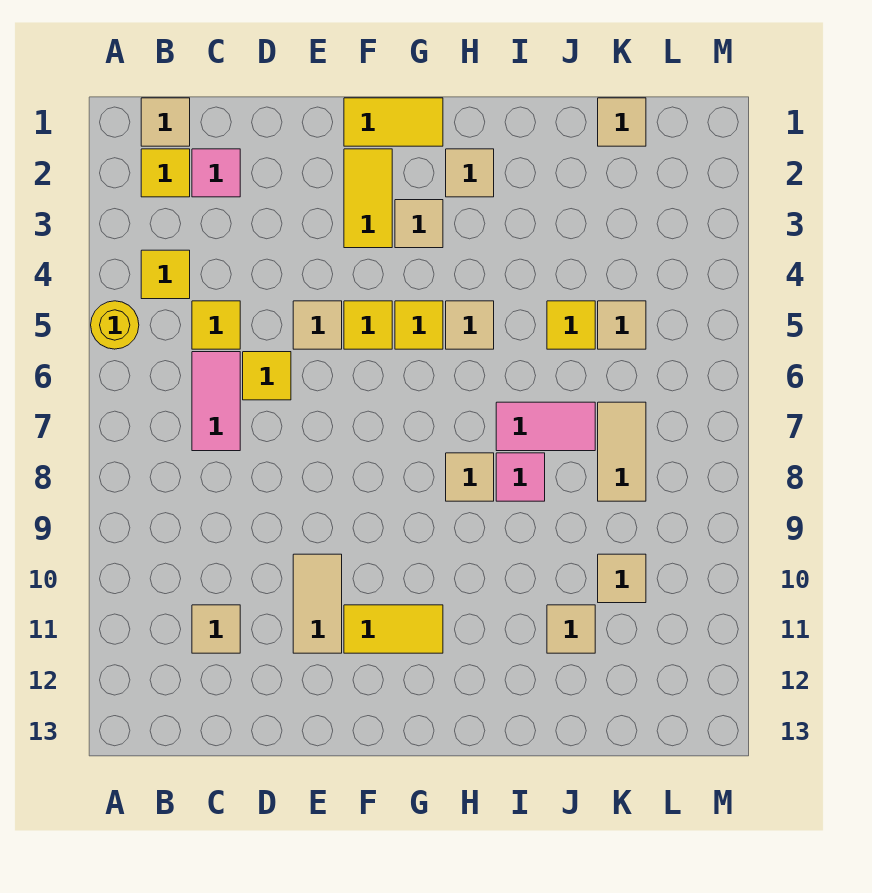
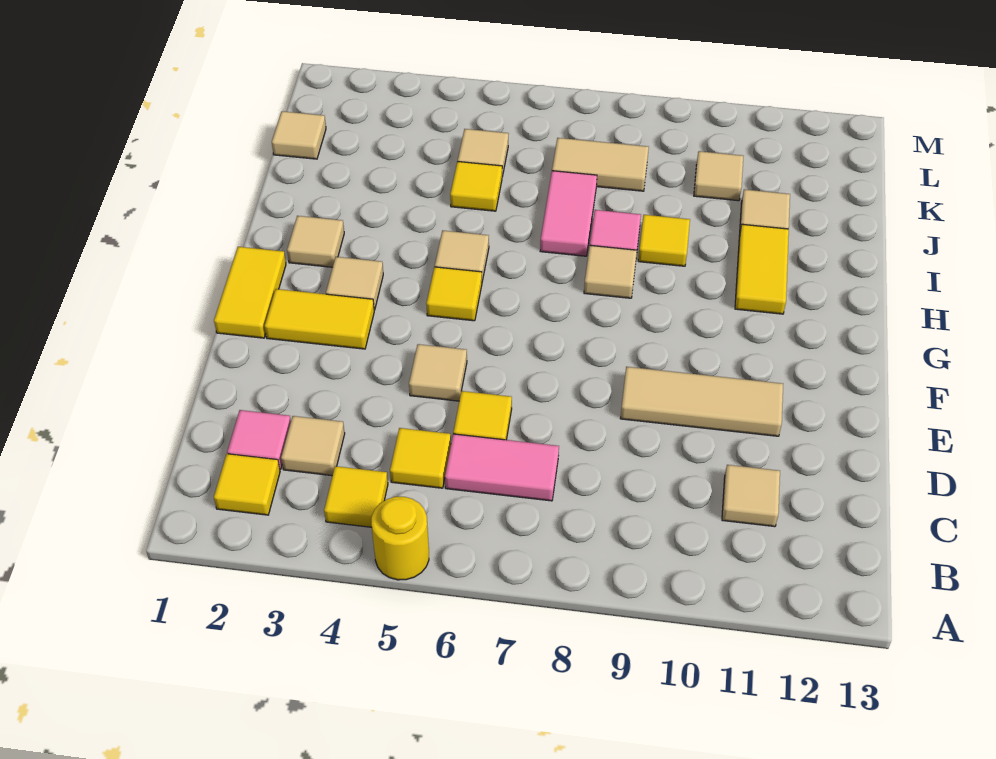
tan 1x1 tile [141,98,190,146] -> tan 1x1 tile moved to [281,416,345,476]
tan 1x2 tile [293,554,342,653] -> tan 1x3 tile [620,367,783,436]
yellow 1x1 tile [344,301,392,349] -> yellow 1x1 tile moved to [638,215,690,266]
yellow 1x2 tile [344,605,443,653] -> yellow 1x2 tile moved to [735,224,789,314]

